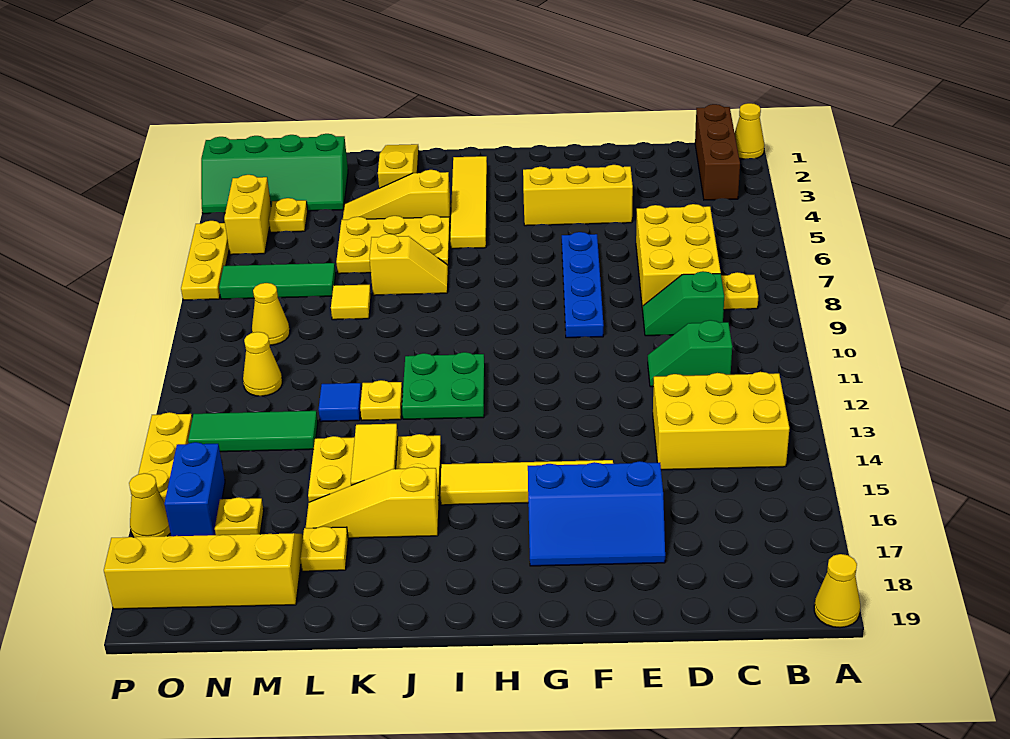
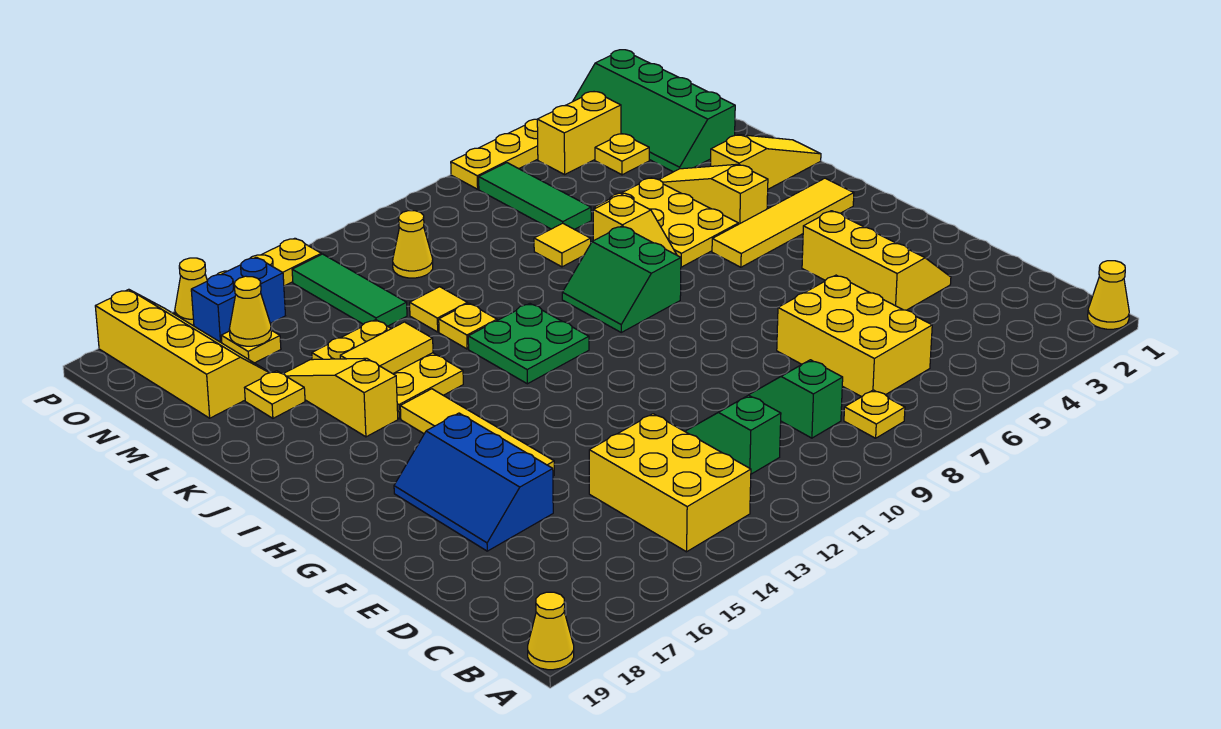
brown 1x3 brick [695,104,740,200] -> none
yellow 2x3 brick [636,204,721,311] -> yellow 2x3 brick turned to [777,275,932,397]
blue 1x4 plate [562,232,604,338] -> none
none -> green 2x2 slope [562,226,681,332]
blue 1x1 tile [319,383,362,422] -> yellow 1x1 tile [410,287,468,332]
yellow 1x1 cone [252,283,290,345] -> yellow 1x1 cone moved to [229,276,271,346]

